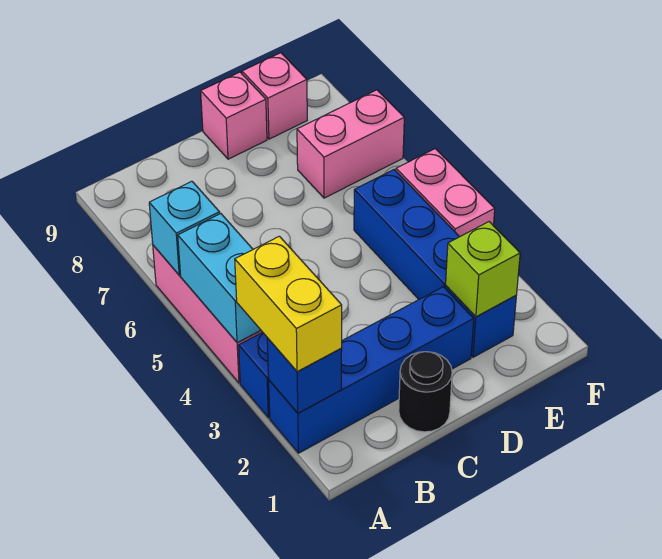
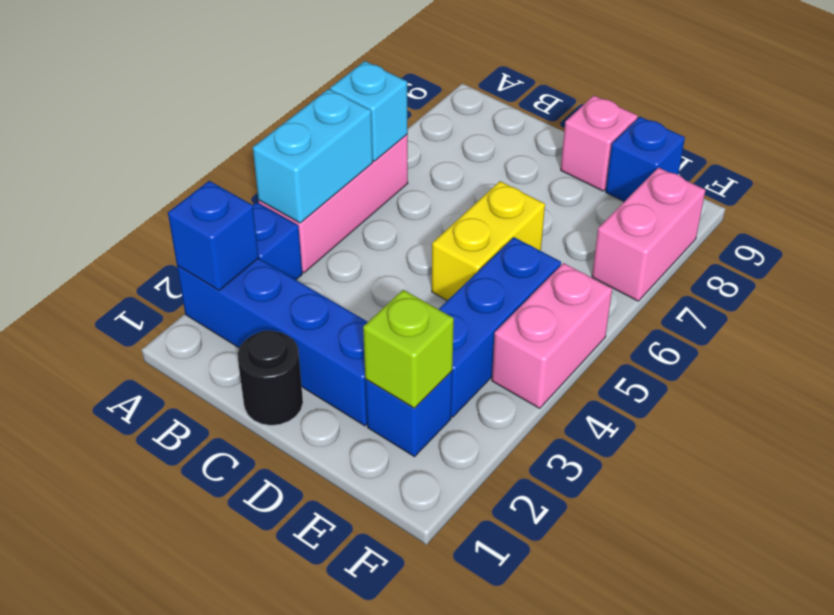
yellow 1x2 brick [235,236,342,372] -> yellow 1x2 brick moved to [432,181,545,301]
pink 1x2 brick [297,90,404,198] -> pink 1x2 brick turned to [592,168,705,301]
pink 1x1 brick [242,53,307,139] -> blue 1x1 brick [606,117,685,202]

